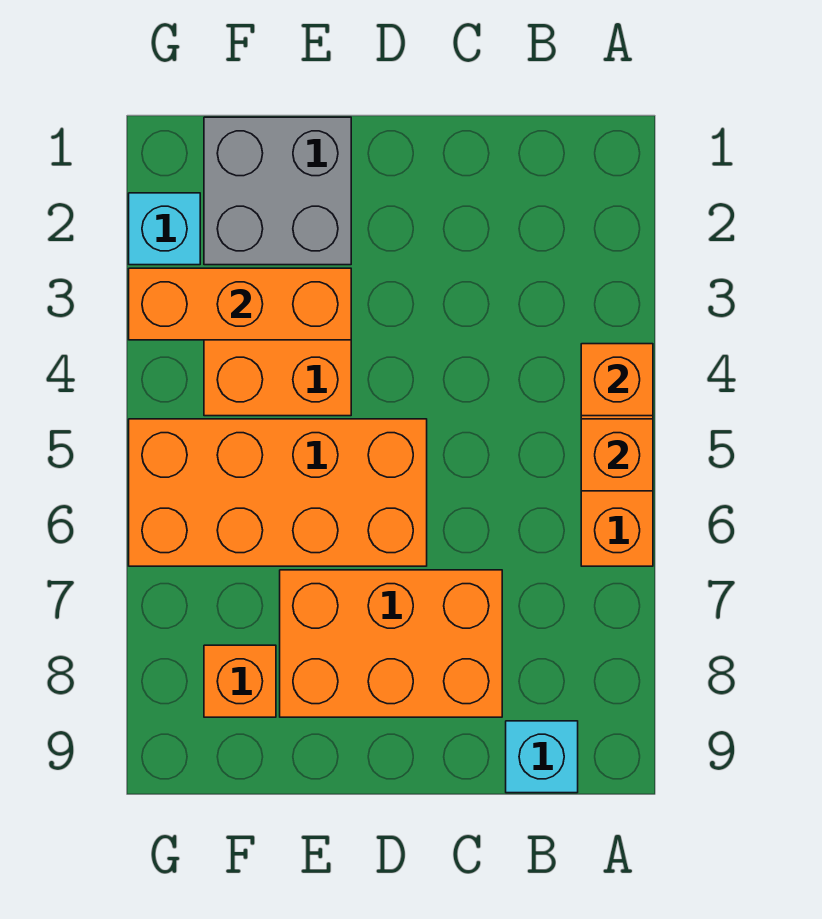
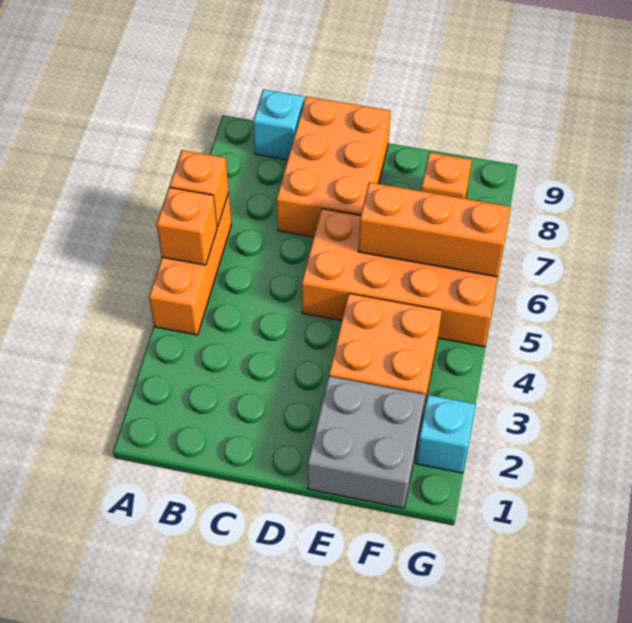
orange 1x1 brick [581,344,653,416] -> orange 1x1 brick moved to [170,150,229,227]
orange 2x3 brick [280,570,502,717] -> orange 2x3 brick turned to [276,96,391,237]
orange 1x3 brick [129,268,351,340] -> orange 1x3 brick moved to [358,182,511,277]

